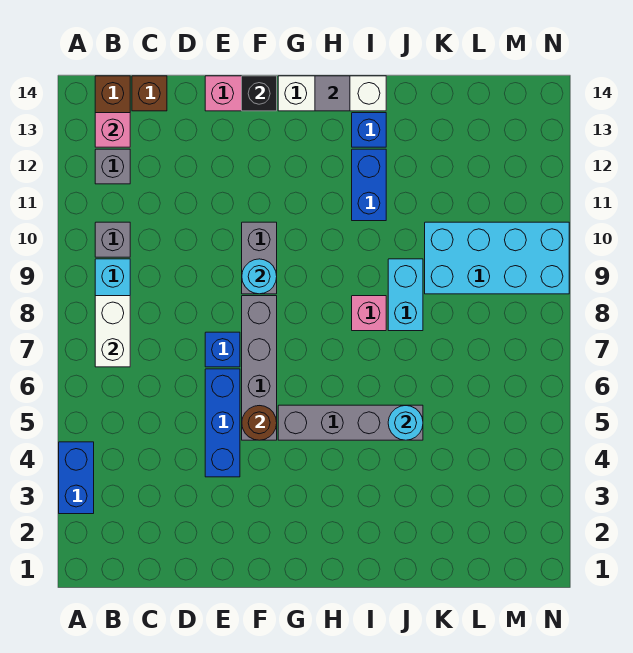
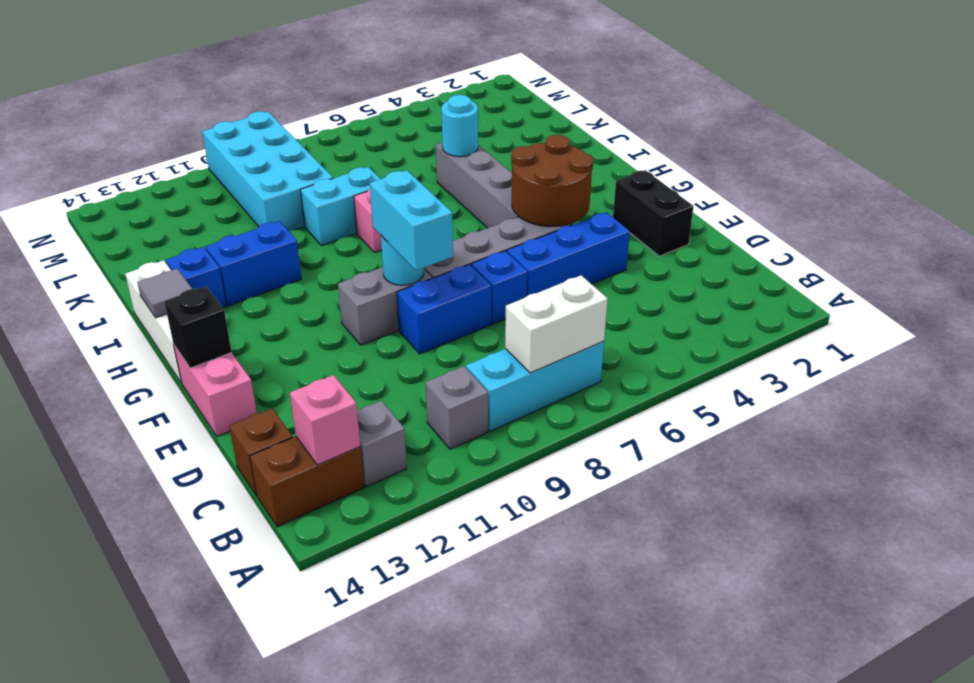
blue 1x2 brick [59,442,94,514] -> blue 1x2 brick moved to [397,264,491,354]
none -> black 1x2 brick [613,170,694,256]
none -> cyan 1x2 brick [370,170,453,270]
brown 1x1 round brick [242,406,277,440] -> brown 2x2 round brick [511,135,593,227]

